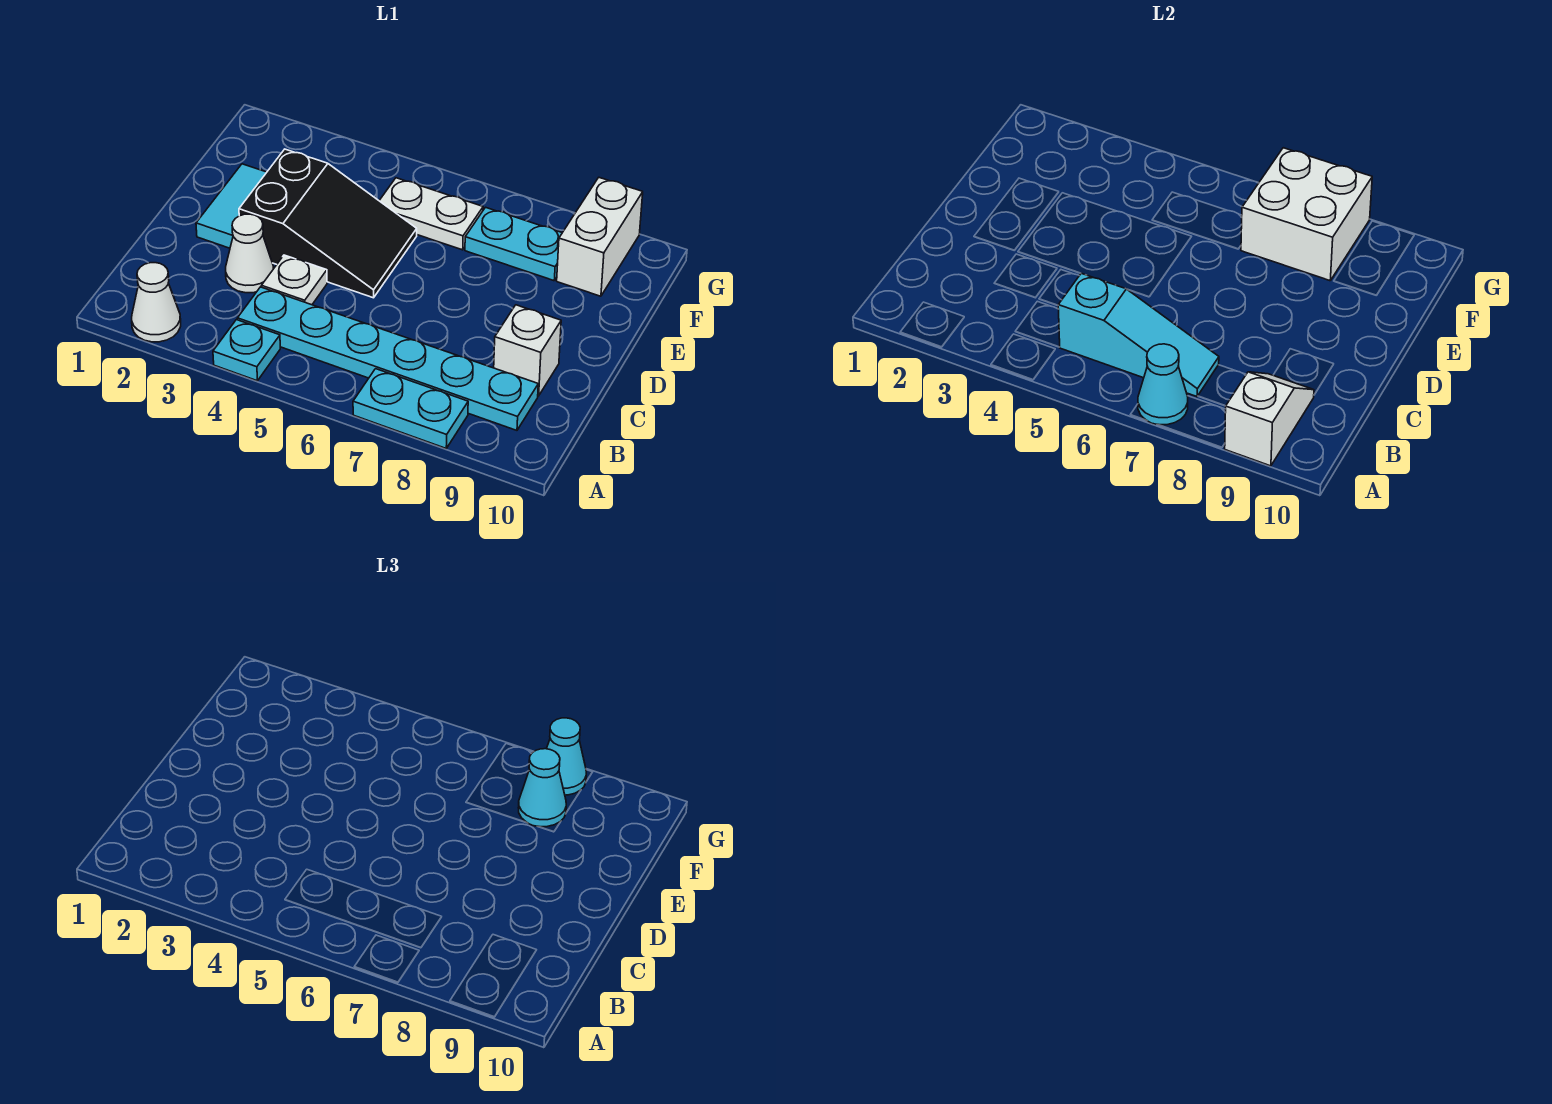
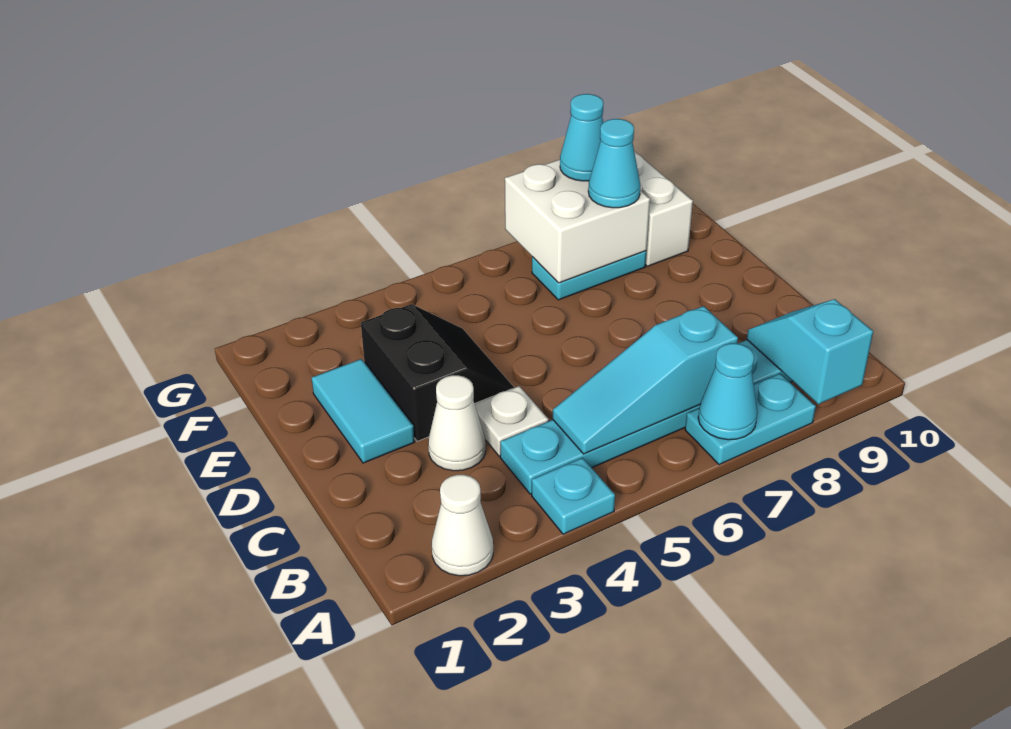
white 1x2 slope [1225,372,1314,466] -> cyan 1x2 slope [747,299,873,404]
cyan 1x3 slope [1058,273,1219,397] -> cyan 1x3 slope turned to [553,306,738,454]
white 1x1 brick [494,305,561,396] -> none
black 2x3 slope [239,149,417,298] -> black 2x2 slope [361,304,514,441]
white 1x2 plate [379,178,483,250] -> none

